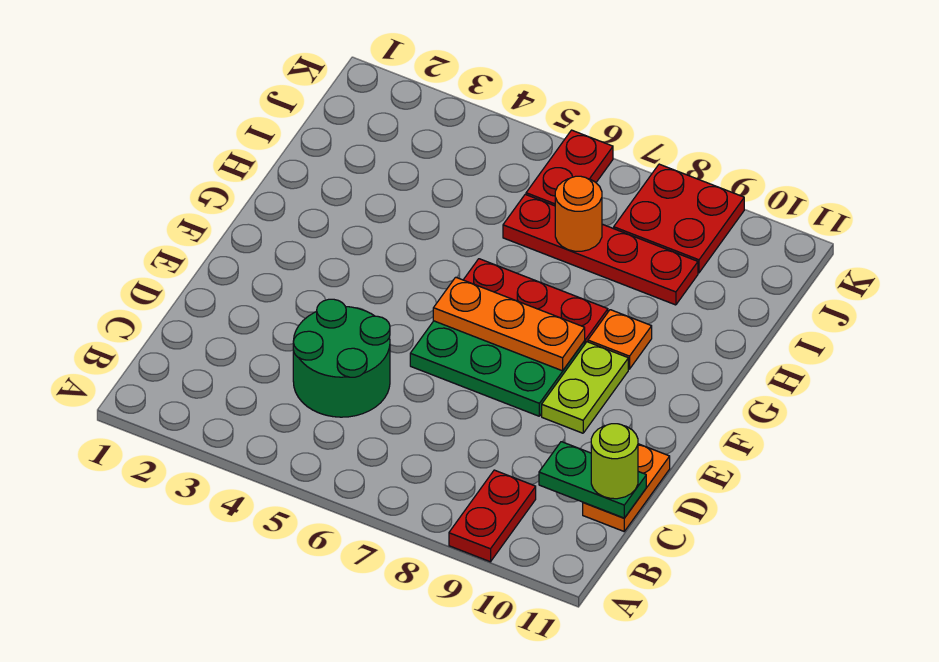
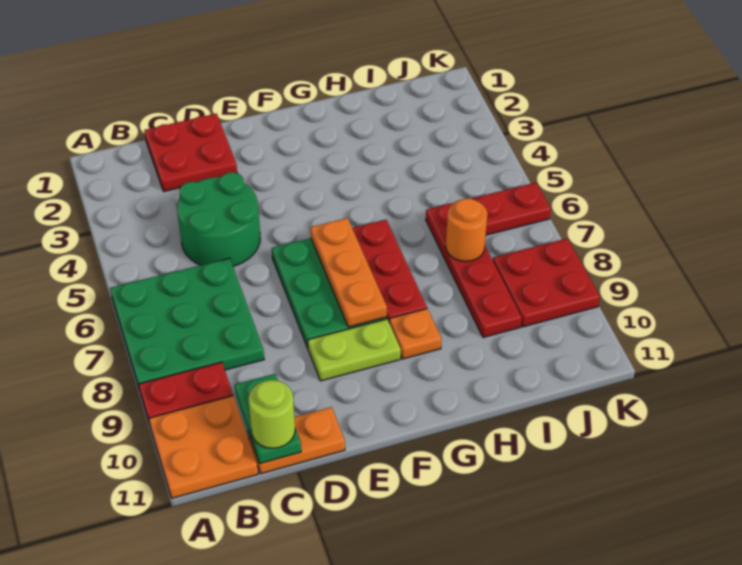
none -> green 3x3 plate [110,258,264,390]
none -> orange 2x2 plate [149,396,258,498]
none -> red 2x2 plate [144,113,237,191]

